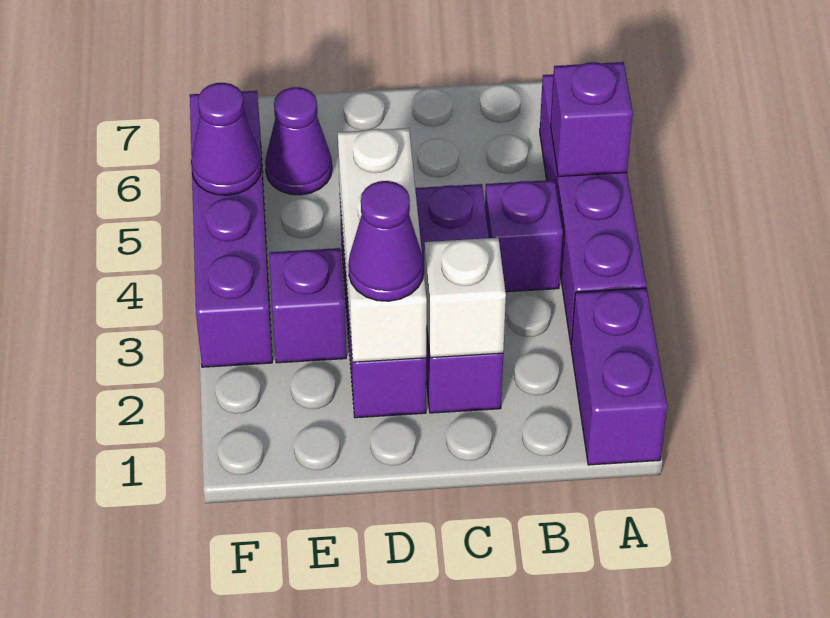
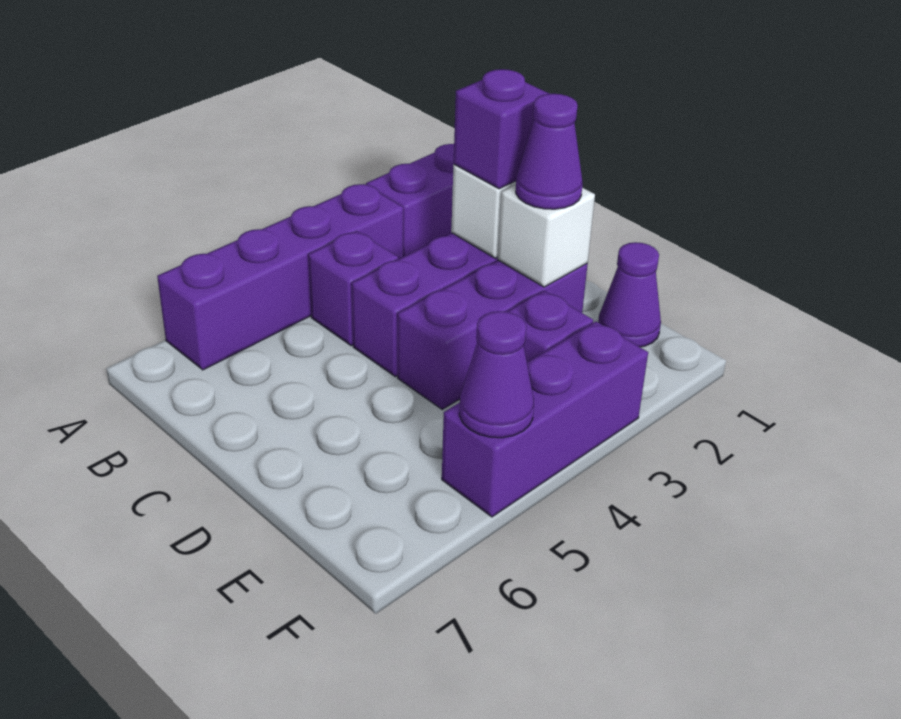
purple 1x1 brick [551,62,633,177] -> purple 1x1 brick moved to [454,69,549,189]
white 1x3 brick [338,128,427,362] -> white 1x1 brick [498,184,595,287]
purple 1x1 cone [265,87,332,195] -> purple 1x1 cone moved to [598,242,661,347]
purple 1x4 brick [190,91,272,367] -> purple 1x3 brick [442,322,648,517]

